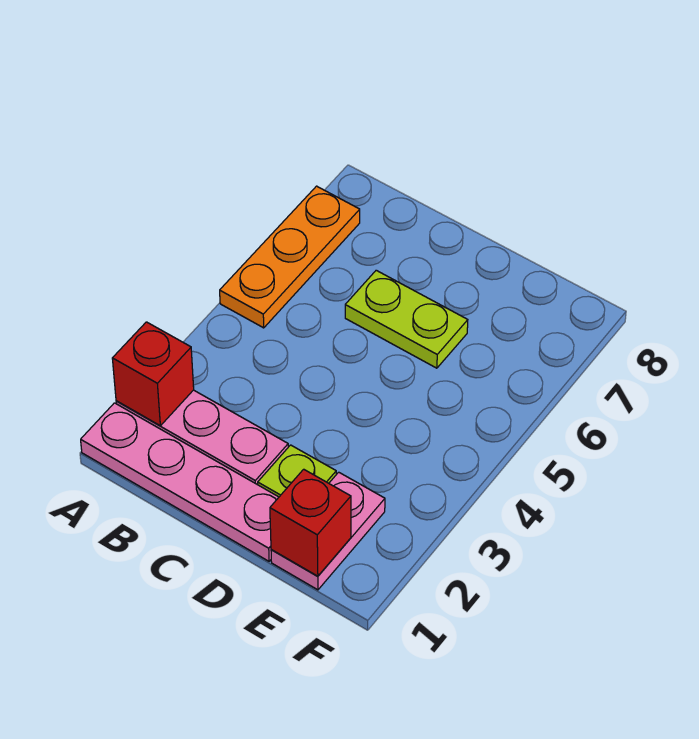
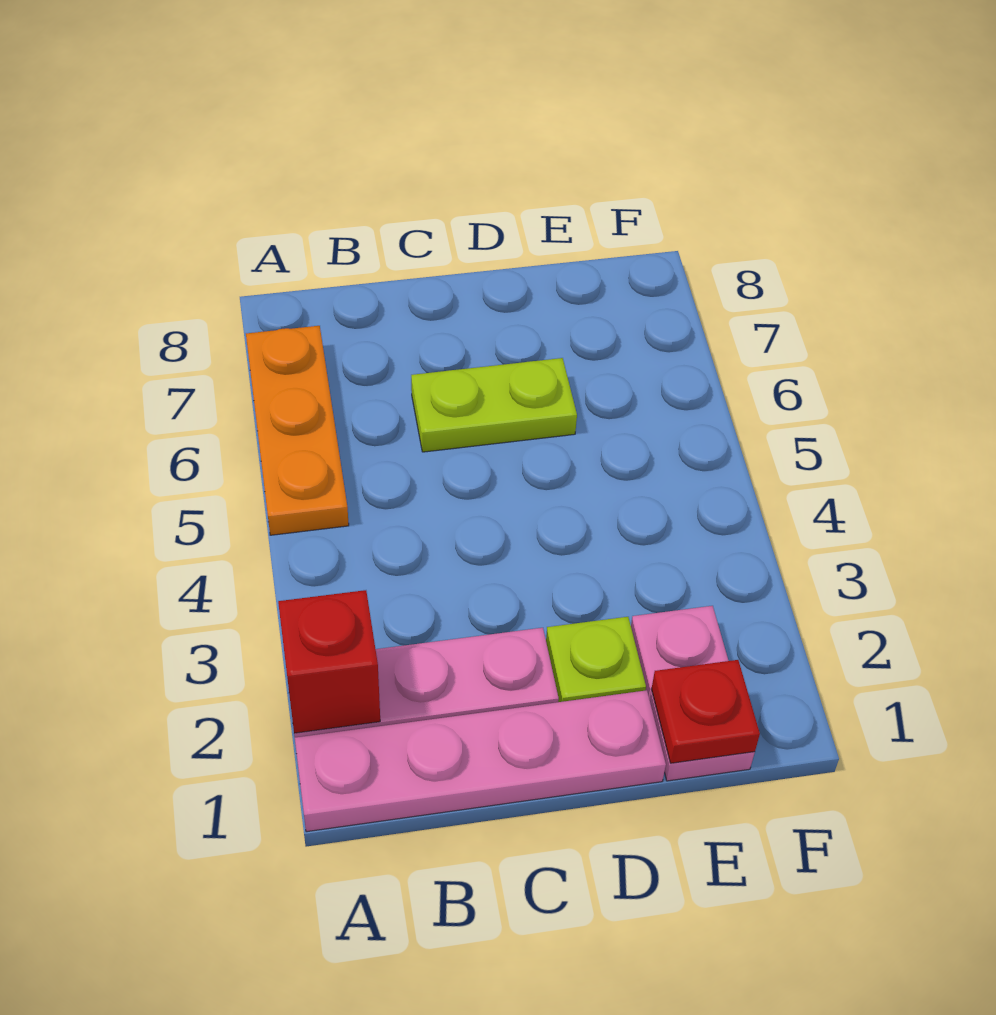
red 1x1 brick [270,469,351,576] -> red 1x1 plate [651,660,760,763]

